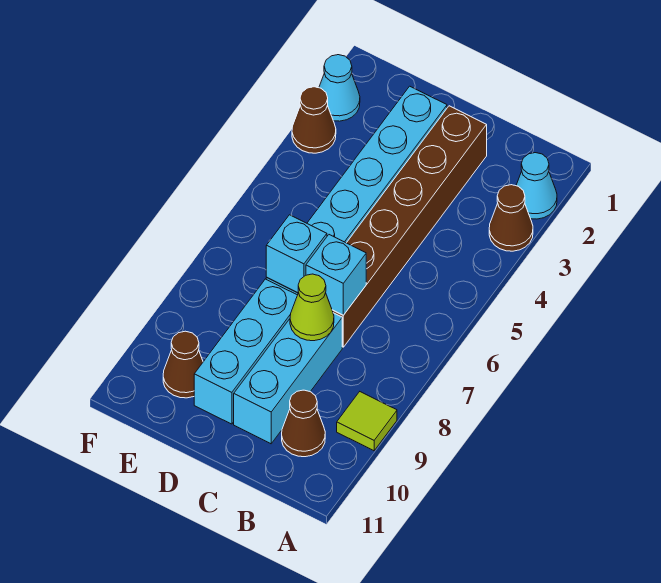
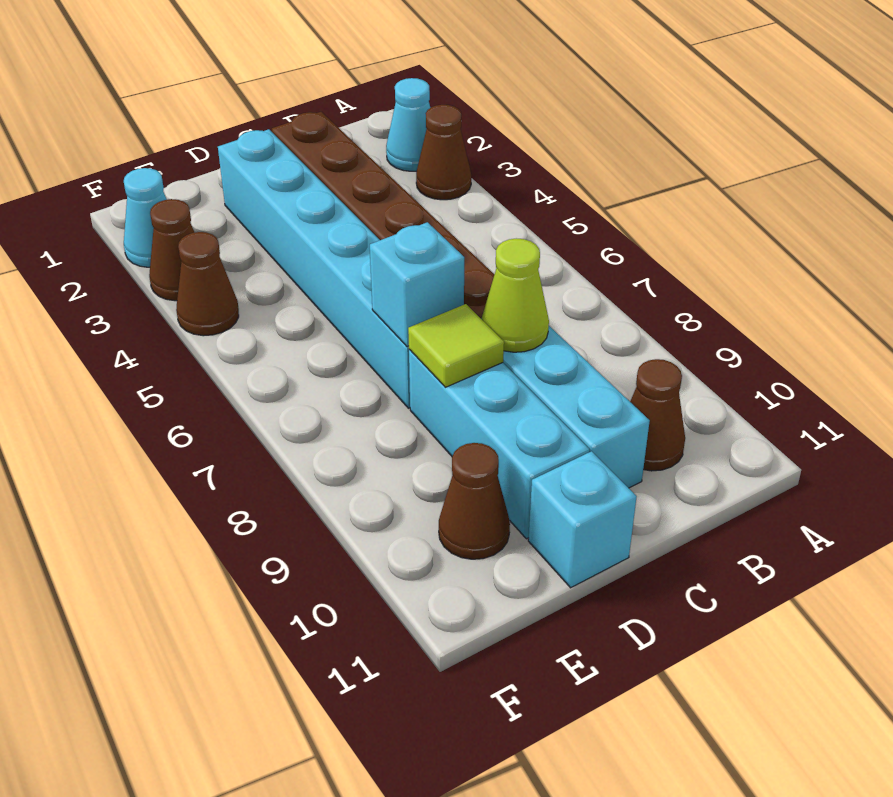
lime 1x1 tile [337,392,397,451] -> lime 1x1 tile moved to [408,304,504,387]
cyan 1x1 brick [306,235,366,315] -> cyan 1x1 brick moved to [528,451,637,588]
none -> brown 1x1 cone [176,232,239,336]

